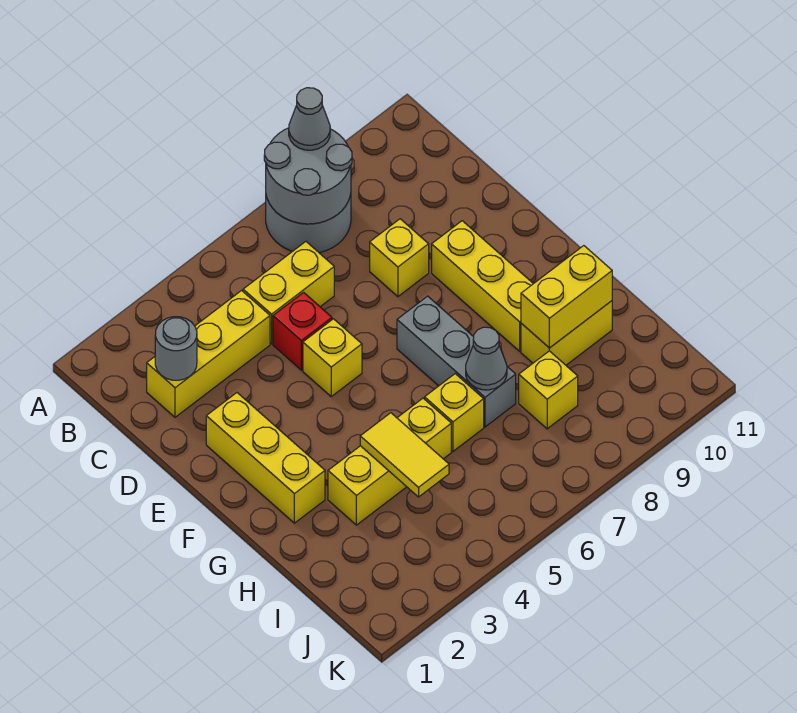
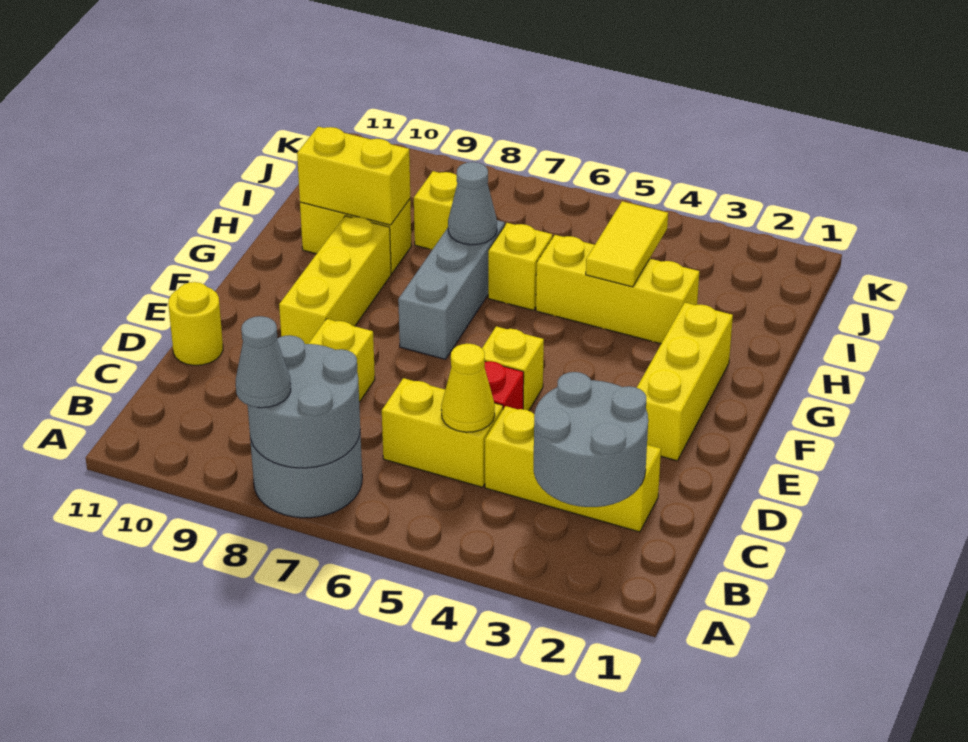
grey 1x1 round brick [155,317,197,380] -> grey 2x2 round brick [534,372,648,507]
none -> yellow 1x1 cone [441,344,495,432]
none -> yellow 1x1 round brick [168,282,223,365]

